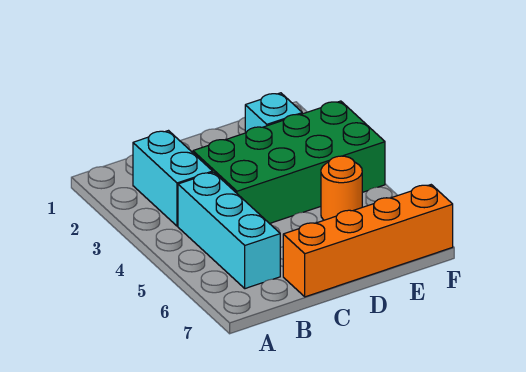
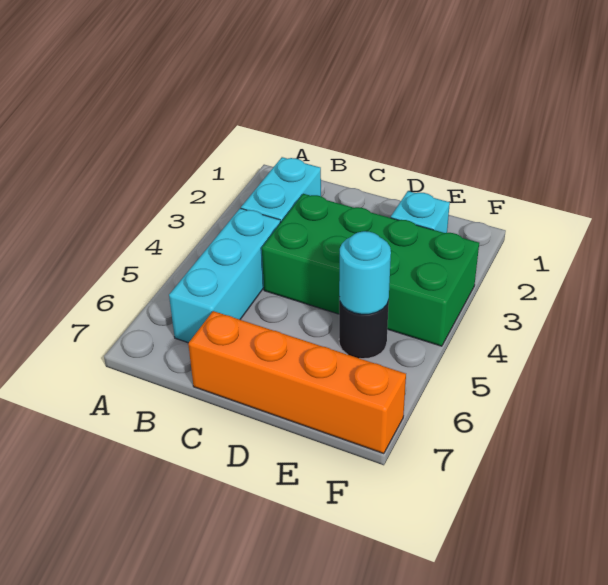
orange 1x1 round brick [321,156,362,220] -> black 1x1 round brick [339,298,389,359]
none -> cyan 1x1 round brick [339,231,391,314]

